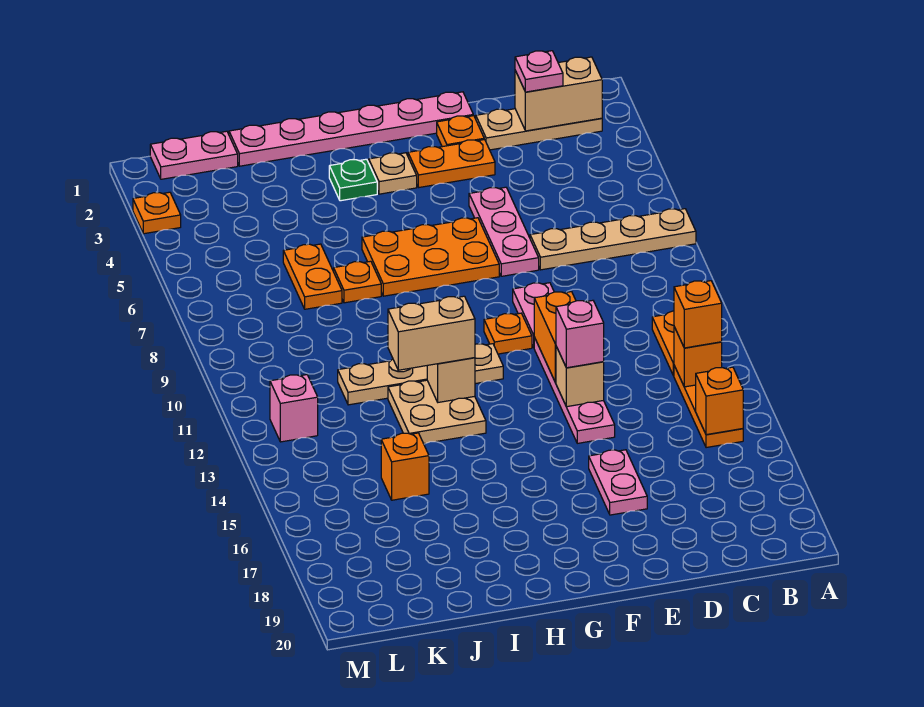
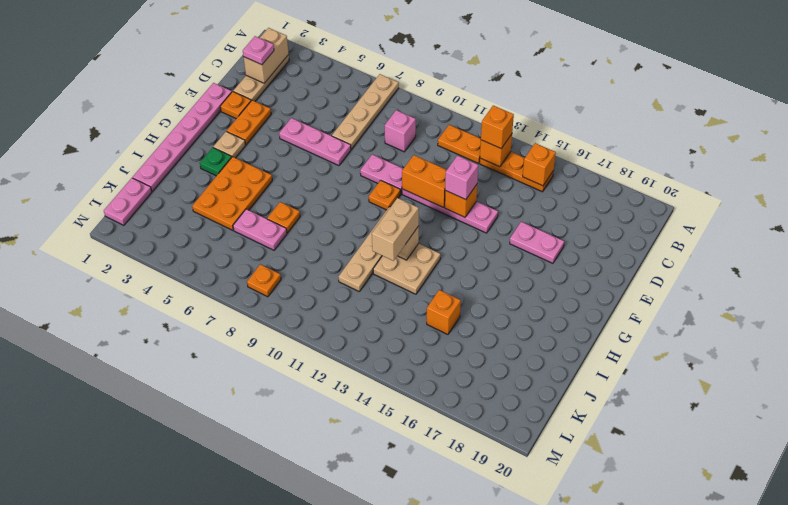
tan 1x1 brick [556,347,604,407] -> orange 1x1 brick [445,185,477,217]
orange 2x3 plate [362,218,499,296] -> orange 2x3 plate moved to [192,157,272,230]
orange 1x2 plate [283,244,342,309] -> pink 1x2 plate [233,209,287,250]
pink 1x1 brick [270,375,318,442] -> pink 1x1 brick moved to [385,110,416,152]
orange 1x1 plate [133,192,181,234] -> orange 1x1 plate moved to [247,264,281,297]

